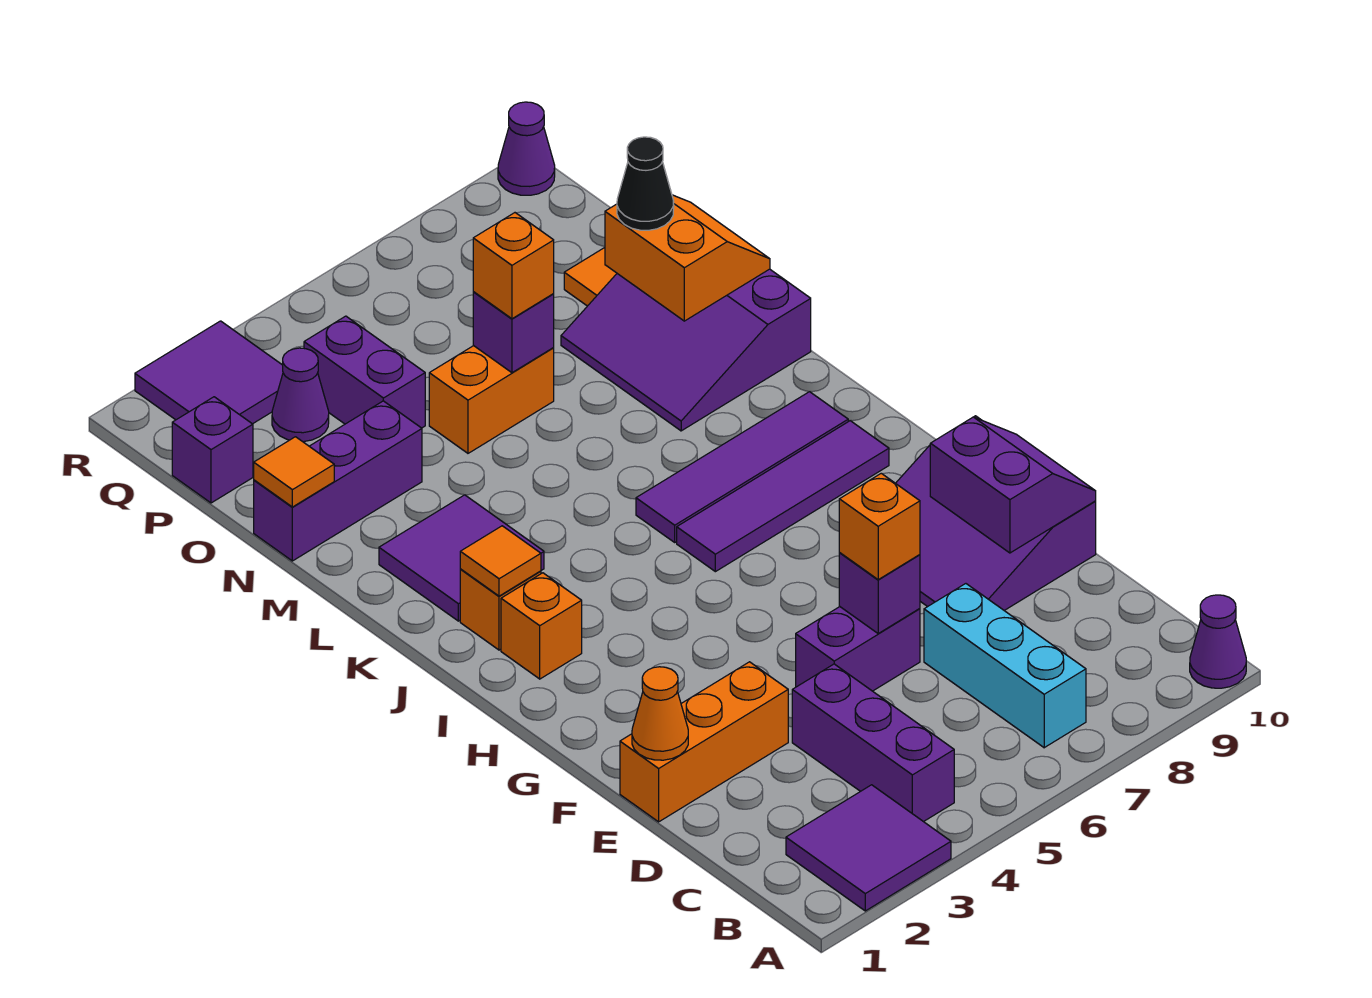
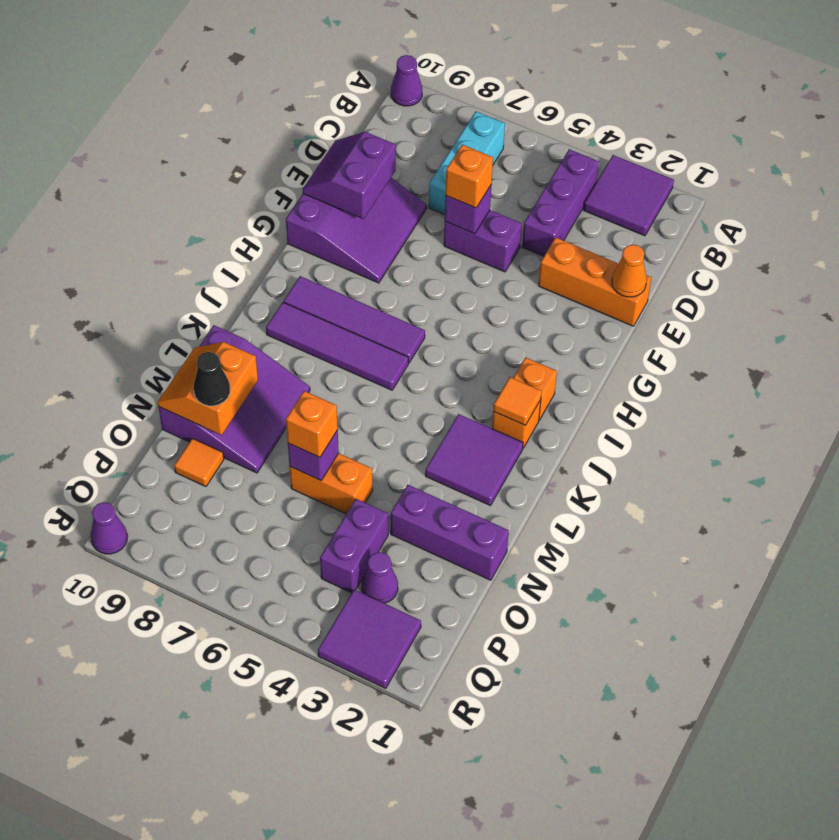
orange 1x1 tile [254,437,334,507] -> none
purple 1x1 brick [172,397,253,503] -> none

